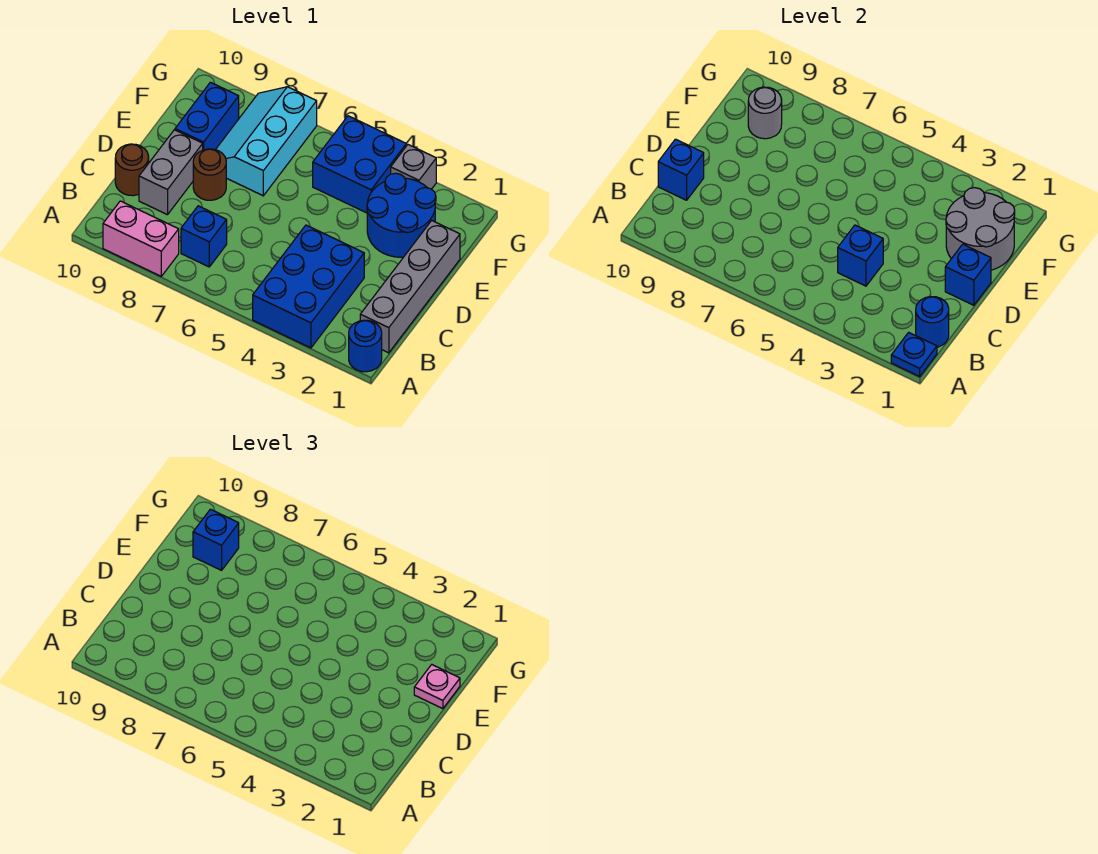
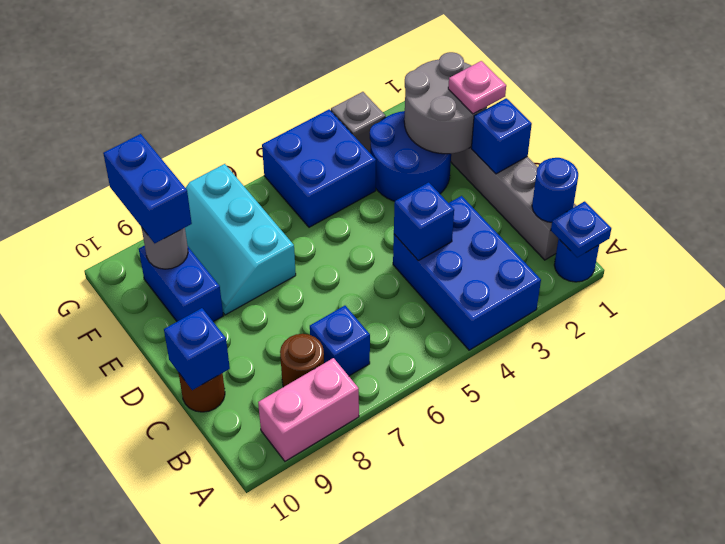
grey 1x2 brick [139,130,203,215] -> none
brown 1x1 round brick [193,149,226,200] -> brown 1x1 round brick moved to [280,334,324,387]
blue 1x1 brick [193,509,239,570] -> blue 1x2 brick [103,134,192,243]

